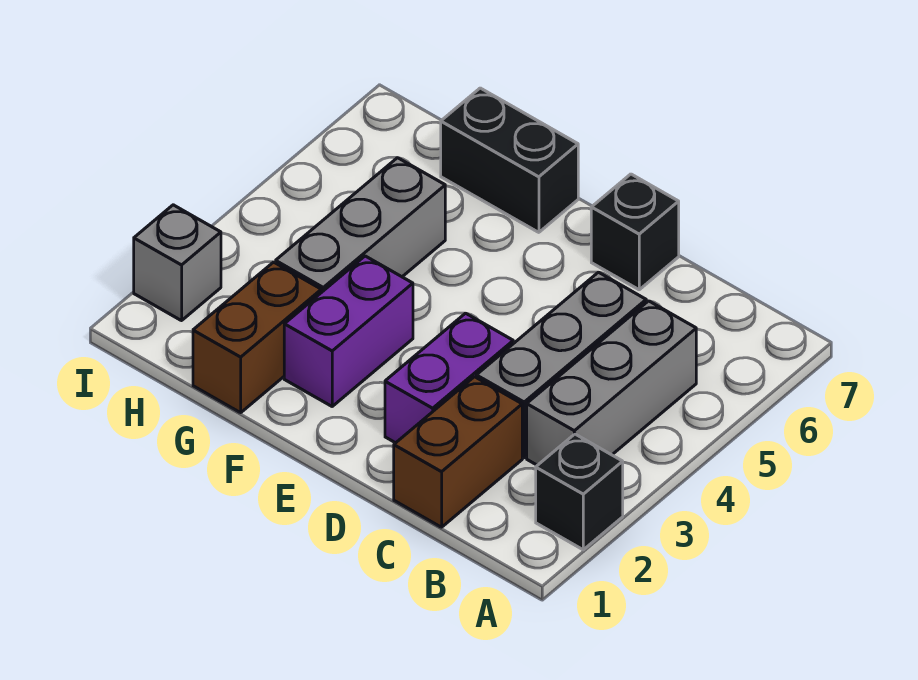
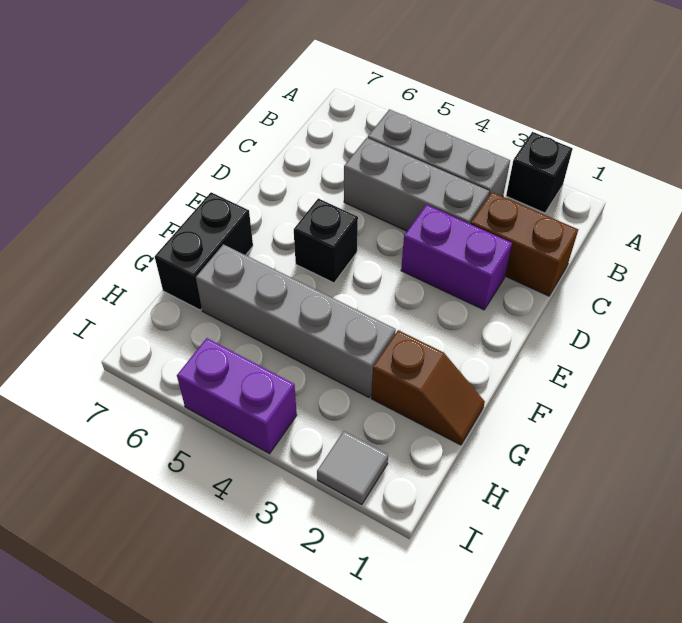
black 1x1 brick [591,174,679,290] -> black 1x1 brick moved to [294,198,358,283]
purple 1x2 brick [284,256,413,406] -> purple 1x2 brick moved to [177,338,297,454]
brown 1x2 brick [193,262,321,413] -> brown 1x2 slope [371,330,485,445]
grey 1x3 brick [276,158,445,293] -> grey 1x4 brick [196,244,396,397]
grey 1x1 brick [134,205,221,321] -> grey 1x1 tile [317,431,388,505]

